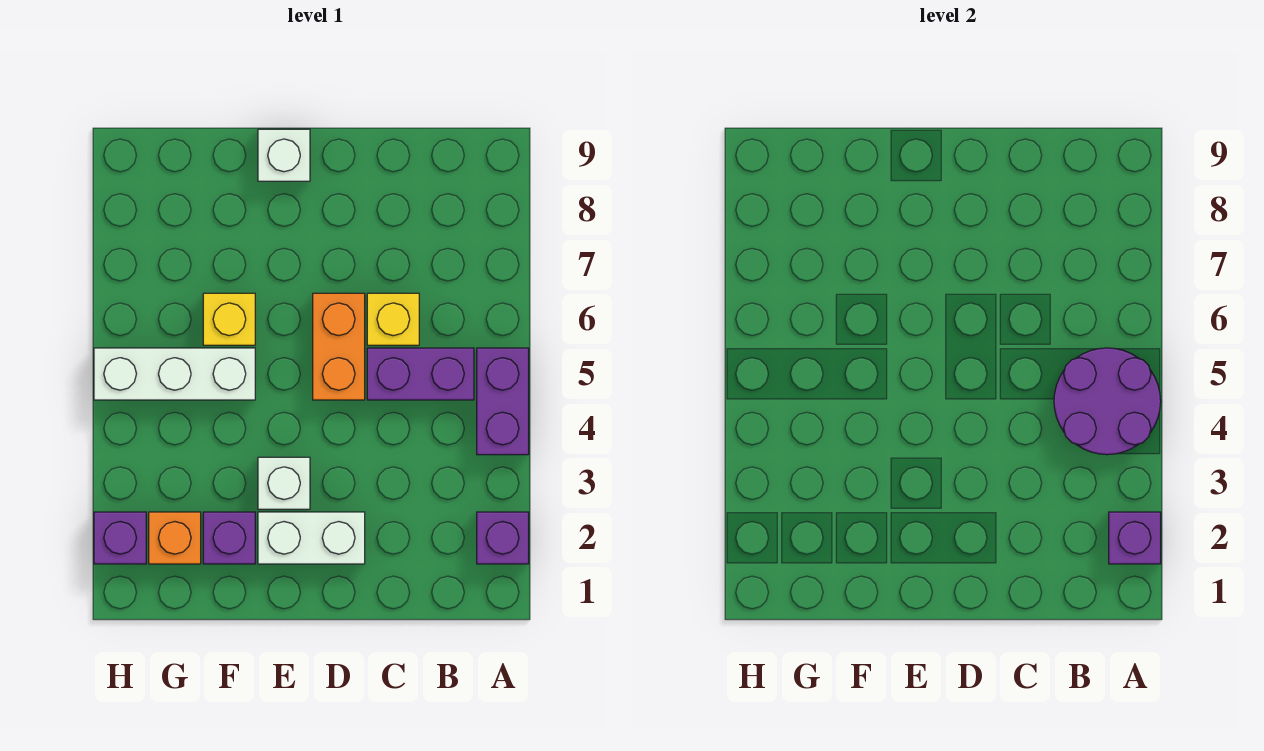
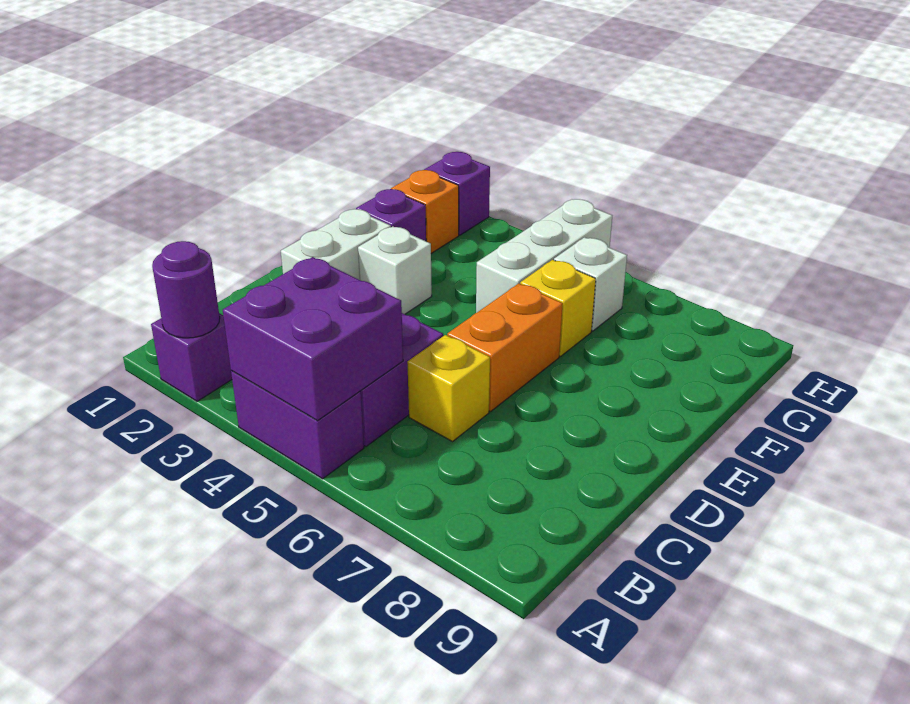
purple 1x1 brick [1109,512,1161,564] -> purple 1x1 round brick [152,241,220,338]
purple 2x2 round brick [1054,348,1161,455] -> purple 2x2 brick [223,257,403,421]
orange 1x2 brick [313,293,365,400] -> orange 1x2 brick turned to [447,283,563,411]
white 1x1 brick [258,129,310,181] -> white 1x1 brick moved to [554,237,627,331]

